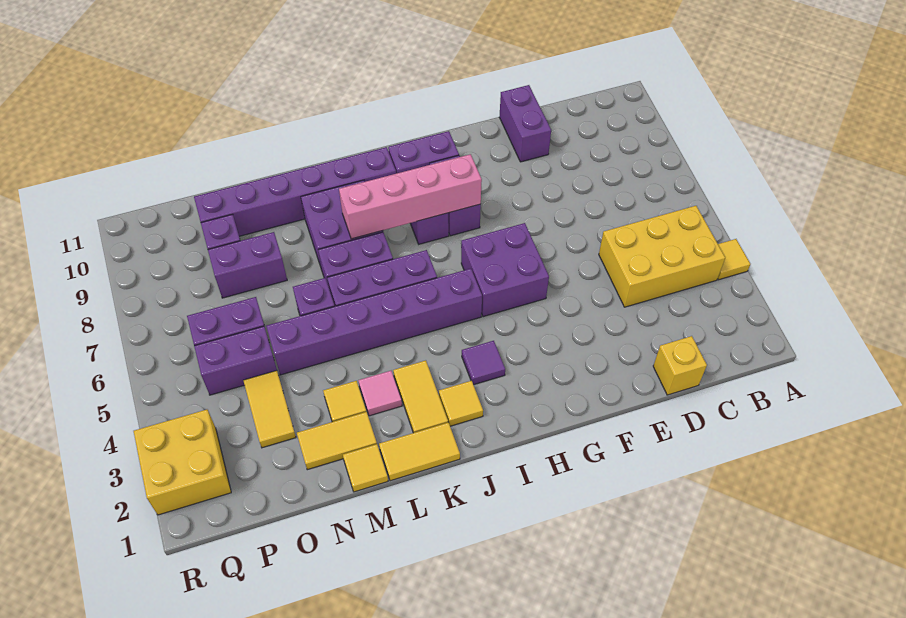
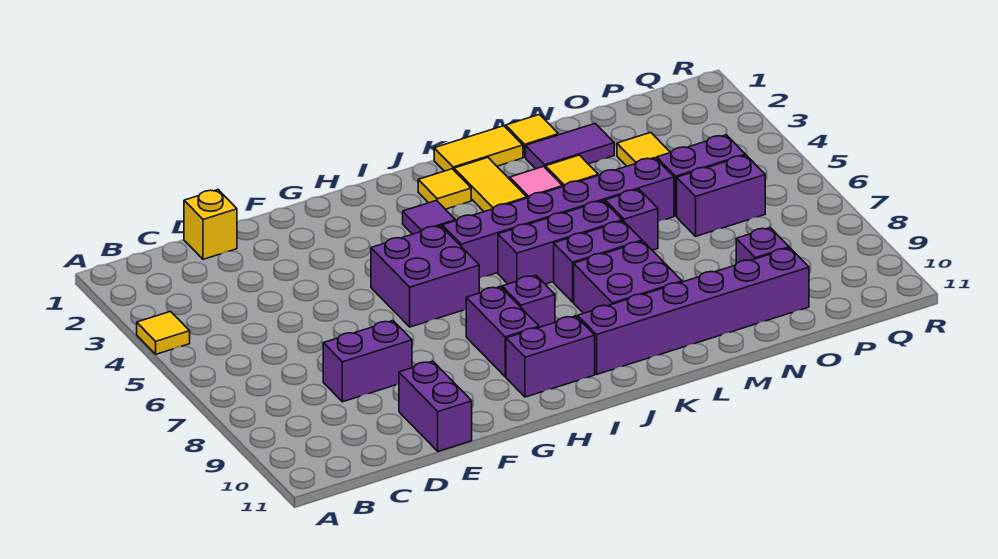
yellow 2x3 brick [599,206,725,307] -> none
pink 1x4 brick [339,154,482,239] -> none
yellow 1x2 tile [297,412,377,470] -> purple 1x2 tile [526,124,614,169]
purple 1x2 brick [208,232,287,298] -> purple 1x2 brick moved to [323,321,412,402]
yellow 2x2 brick [134,410,231,515] -> none

